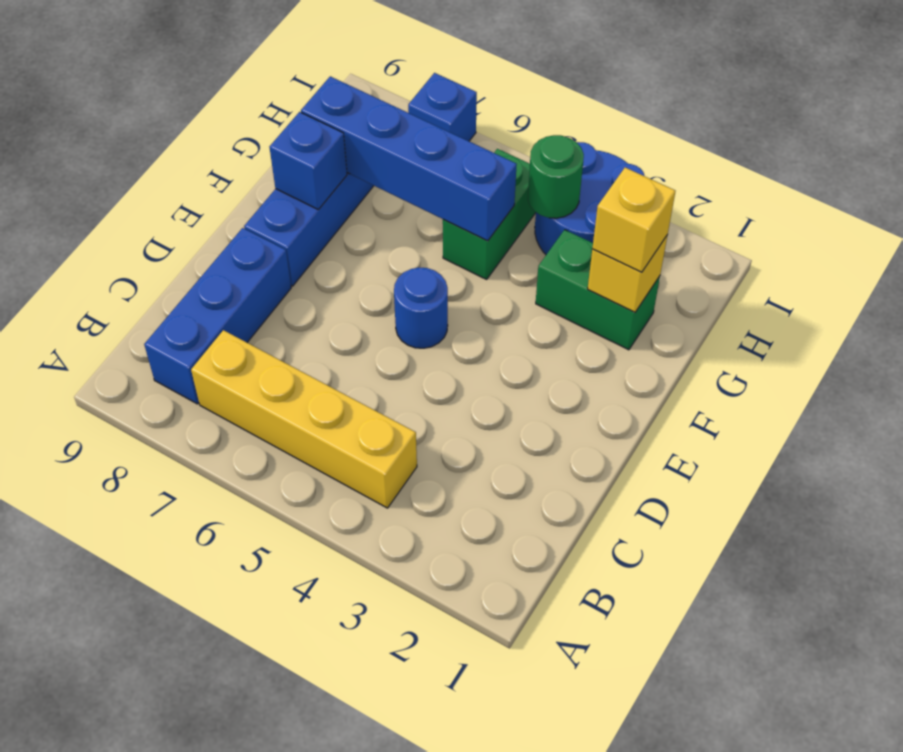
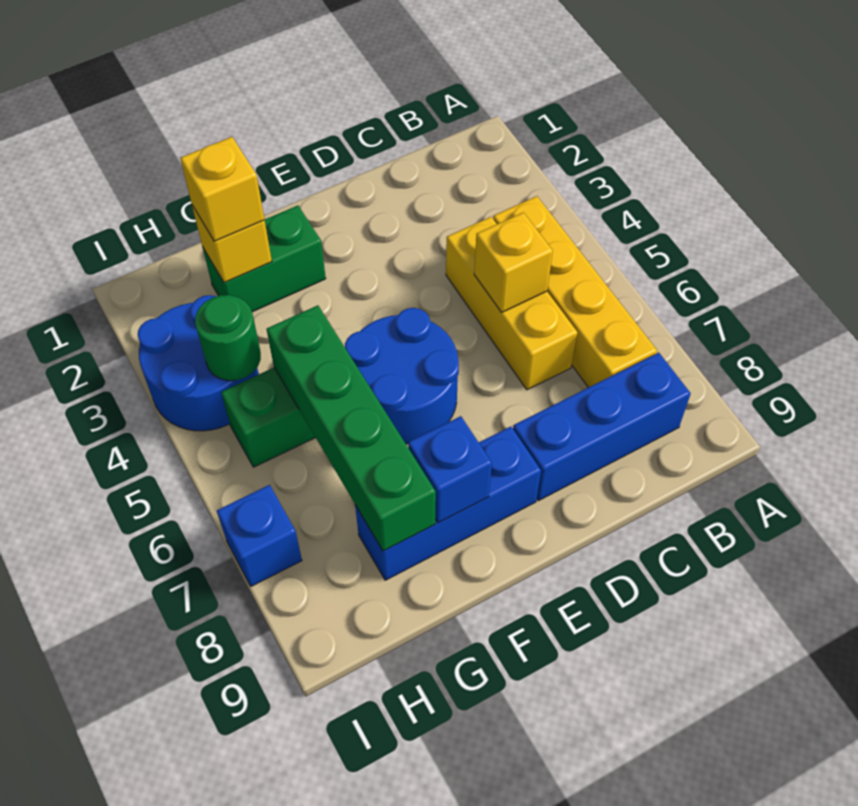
none -> yellow 1x3 brick [446,217,578,390]
none -> yellow 1x1 brick [474,212,553,312]
blue 1x1 round brick [394,268,448,348] -> blue 2x2 round brick [345,308,459,444]
green 1x2 brick [536,230,660,350] -> green 1x2 brick turned to [203,205,326,312]
blue 1x4 brick [301,76,517,241] -> green 1x4 brick [267,305,436,551]

